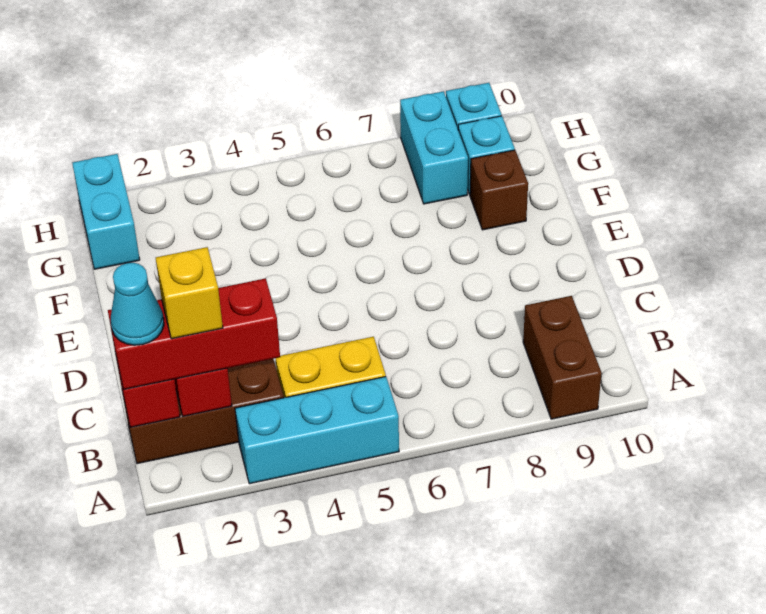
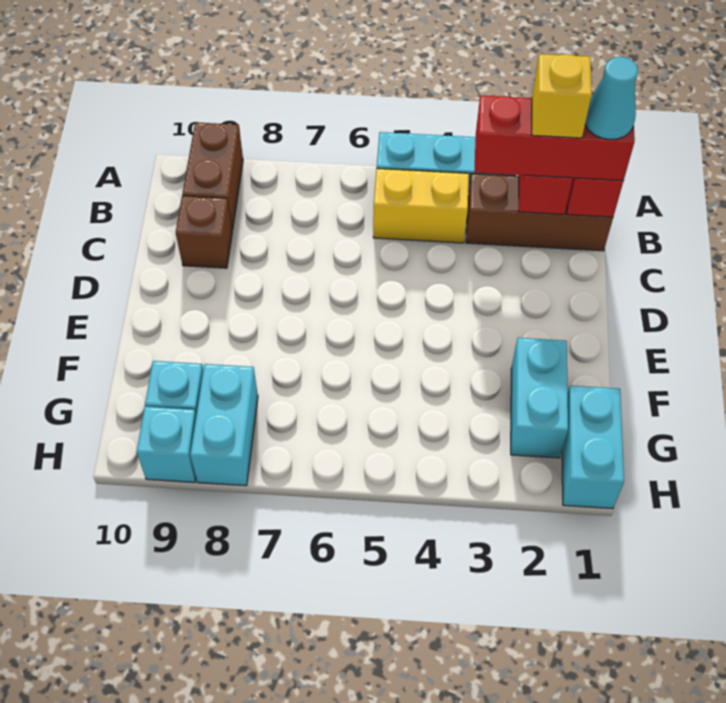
none -> cyan 1x2 brick [511,338,568,458]
brown 1x1 brick [470,150,528,230] -> brown 1x1 brick moved to [176,196,232,268]

